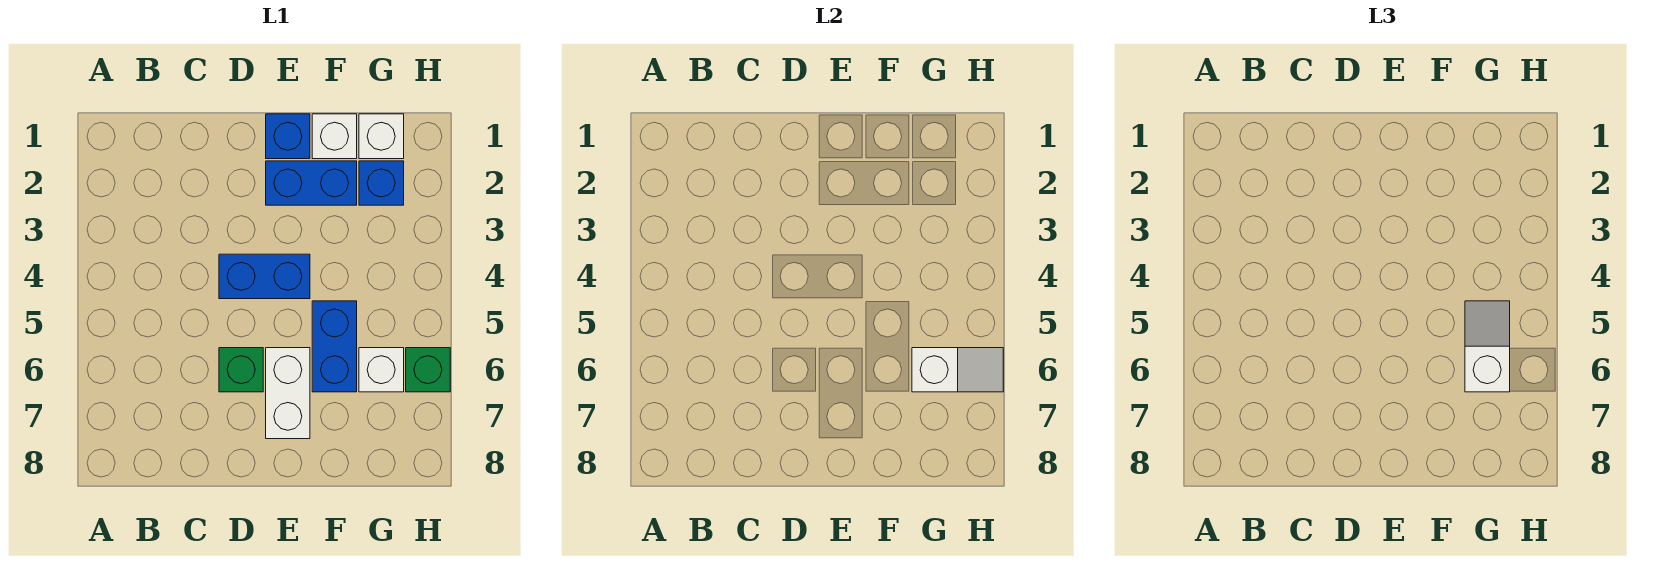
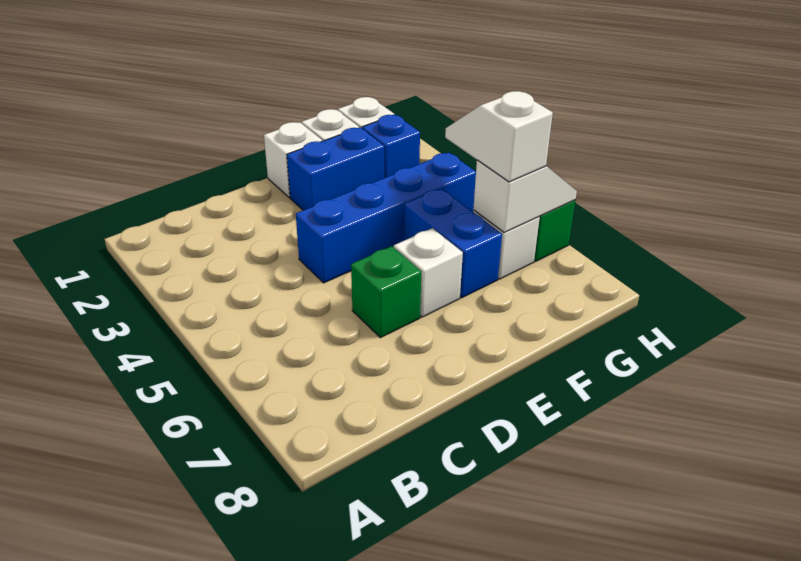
blue 1x2 brick [219,254,310,299] -> blue 1x4 brick [296,152,476,283]
blue 1x1 brick [266,114,310,159] -> white 1x1 brick [264,122,322,198]
white 1x2 brick [266,348,310,439] -> white 1x1 brick [394,228,463,317]

